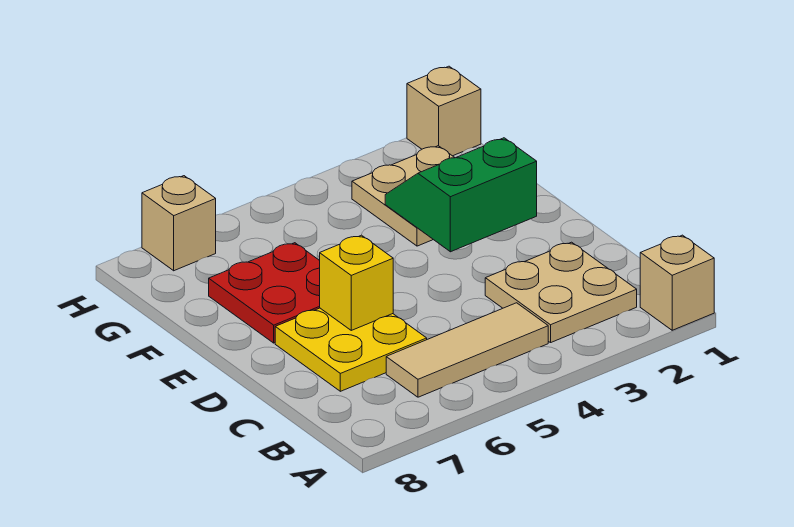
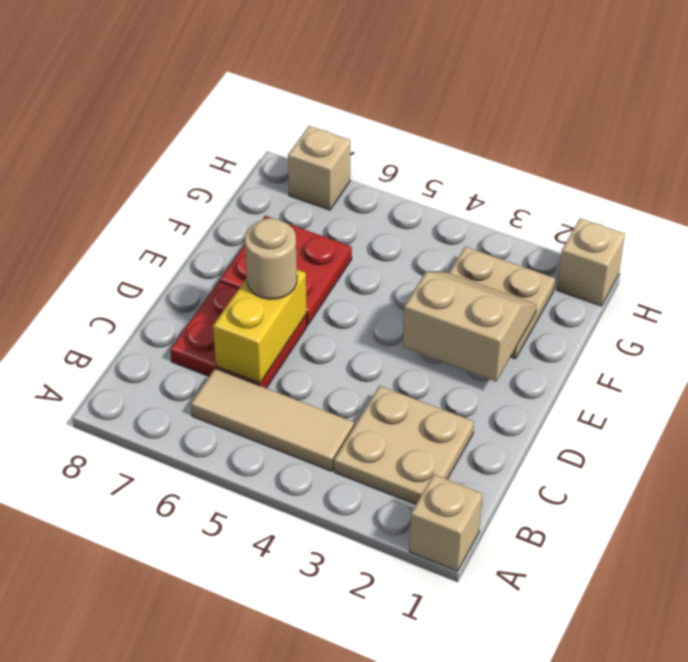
yellow 2x2 plate [275,308,427,391] -> red 2x2 plate [170,281,307,388]
yellow 1x1 brick [320,235,393,330] -> yellow 1x2 brick [213,269,307,383]
none -> tan 1x1 round brick [245,218,297,299]
green 2x2 slope [385,138,537,252] -> tan 2x2 slope [403,272,537,381]

